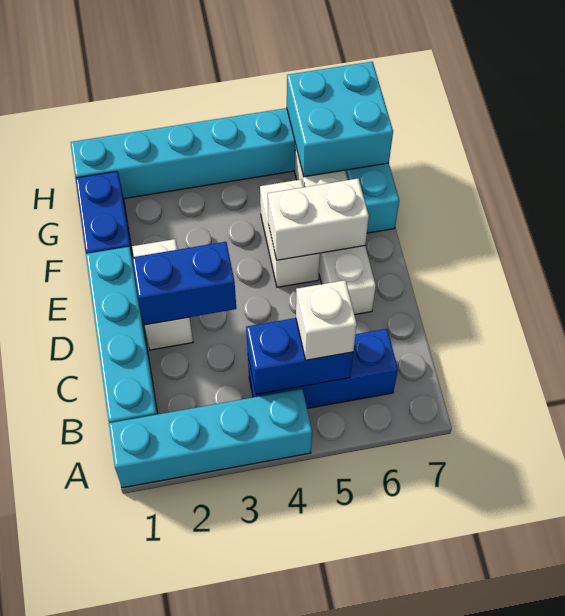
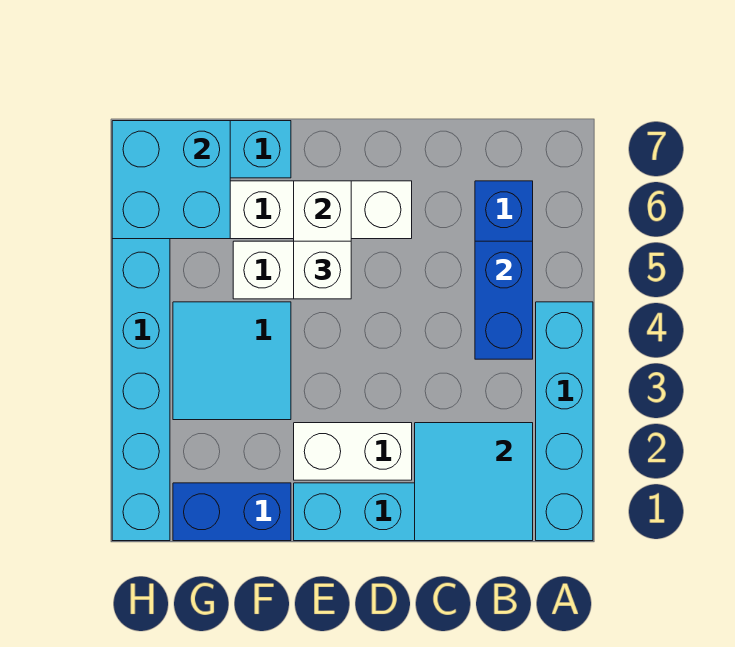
none -> cyan 2x2 tile [415,423,533,541]
white 1x1 brick [296,280,357,360] -> white 1x1 brick moved to [294,241,351,299]
blue 1x2 brick [132,242,236,325] -> none
none -> cyan 2x2 tile [173,302,291,420]

